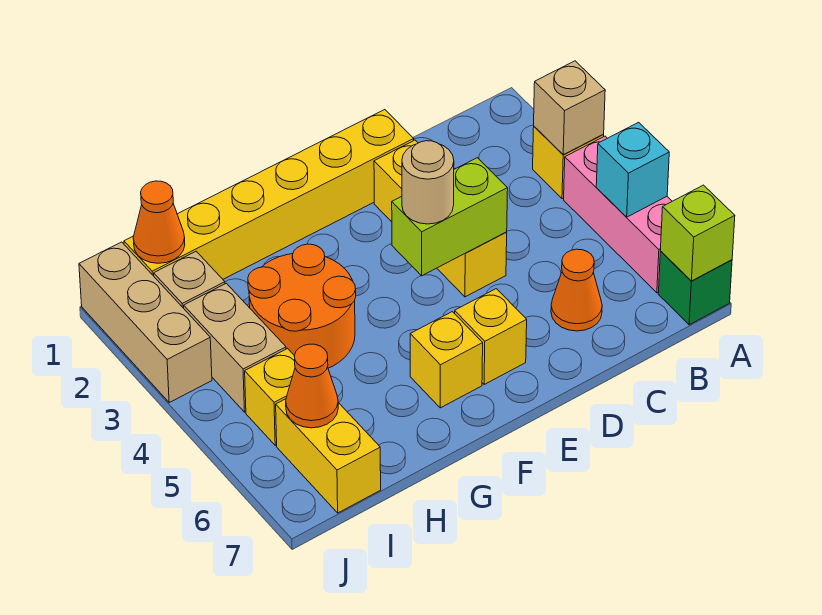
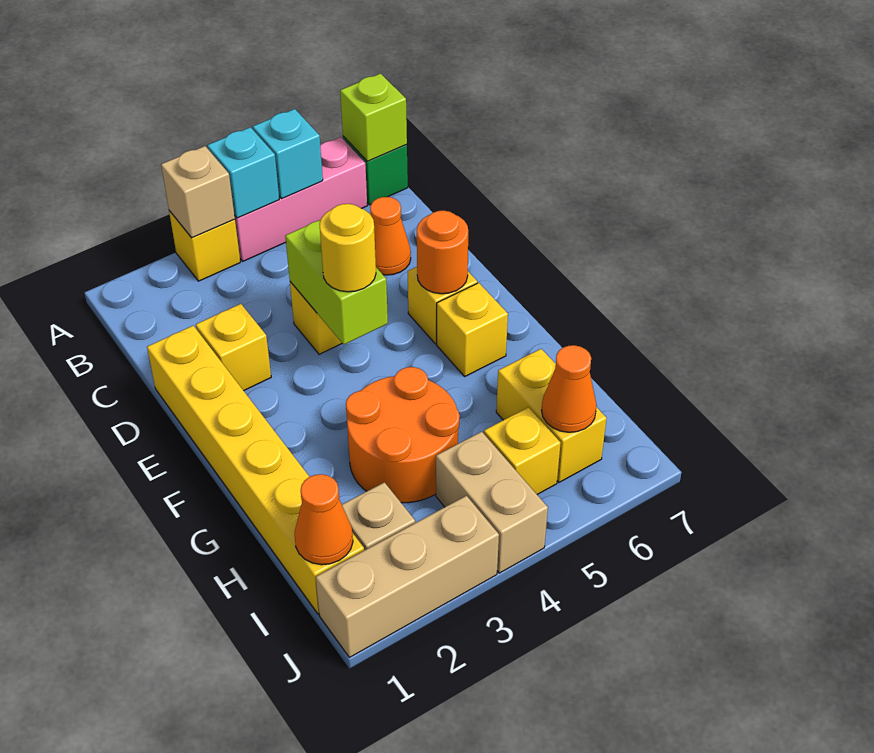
none -> cyan 1x1 brick [207,127,279,218]
tan 1x1 round brick [402,141,454,224] -> yellow 1x1 round brick [320,204,376,292]
none -> orange 1x1 round brick [417,211,468,294]
tan 1x2 brick [184,283,286,412] -> tan 1x2 brick turned to [436,432,548,573]
yellow 1x2 brick [276,399,381,513] -> yellow 1x2 brick turned to [496,349,607,482]

